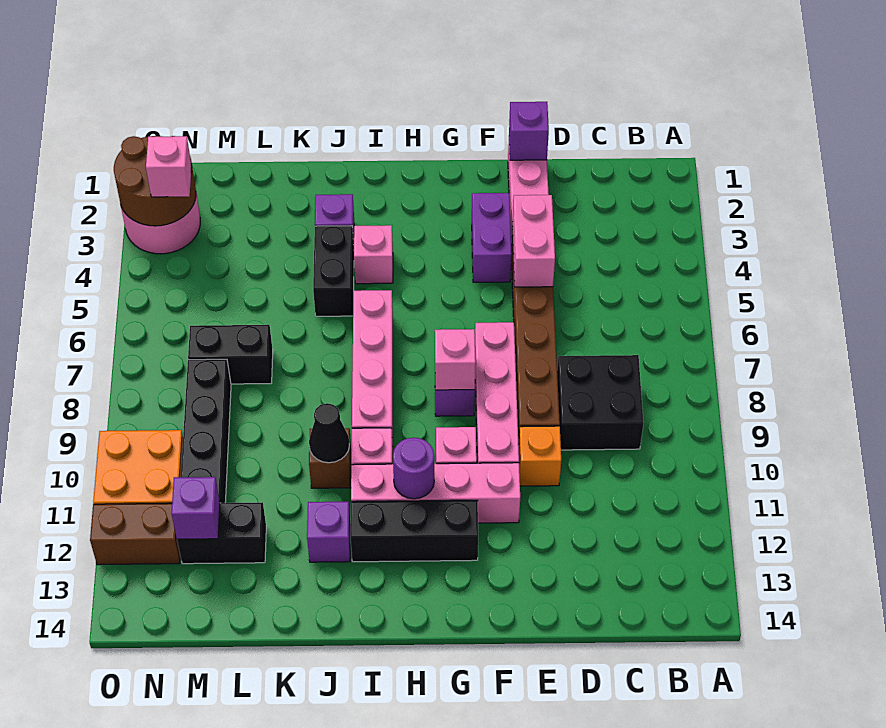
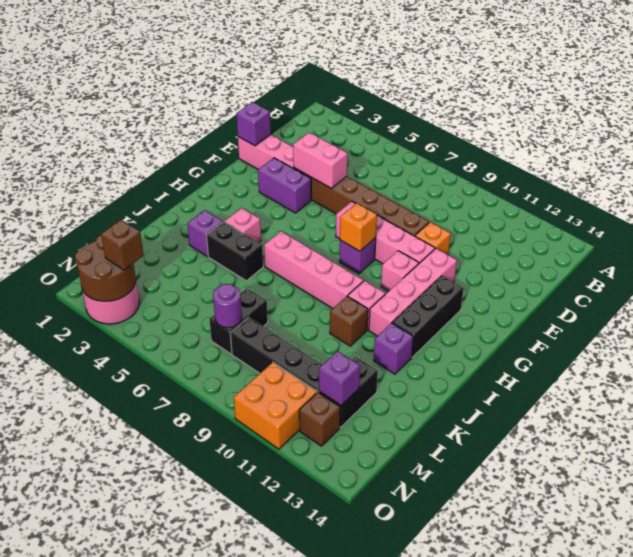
black 2x2 brick [557,355,644,450] -> none
pink 1x1 brick [435,329,476,390] -> orange 1x1 brick [340,203,377,251]
purple 1x1 round brick [393,438,434,499] -> purple 1x1 round brick moved to [213,284,242,328]
black 1x1 cone [309,403,350,463] -> none
pink 1x1 brick [146,136,192,197] -> brown 1x1 brick [101,220,144,270]
brown 1x2 brick [90,503,180,565] -> brown 1x1 brick [299,392,340,446]

